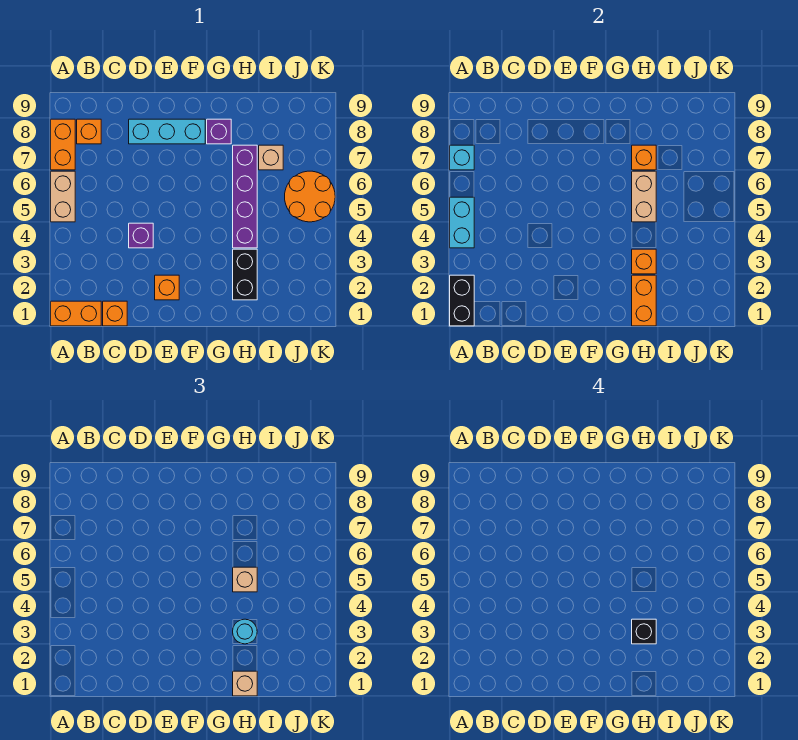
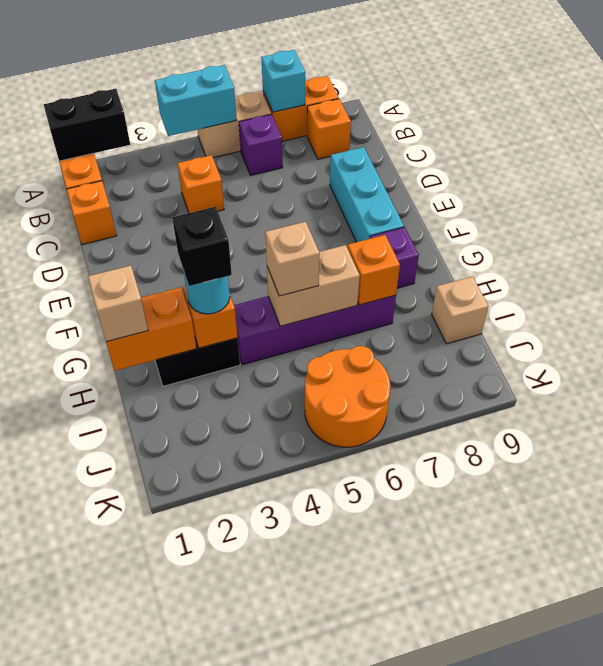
purple 1x1 brick [129,223,153,248] -> purple 1x1 brick moved to [239,114,283,175]
orange 1x1 brick [155,275,179,300] -> orange 1x1 brick moved to [178,155,224,213]
tan 1x1 brick [259,145,283,170] -> tan 1x1 brick moved to [432,277,488,344]

